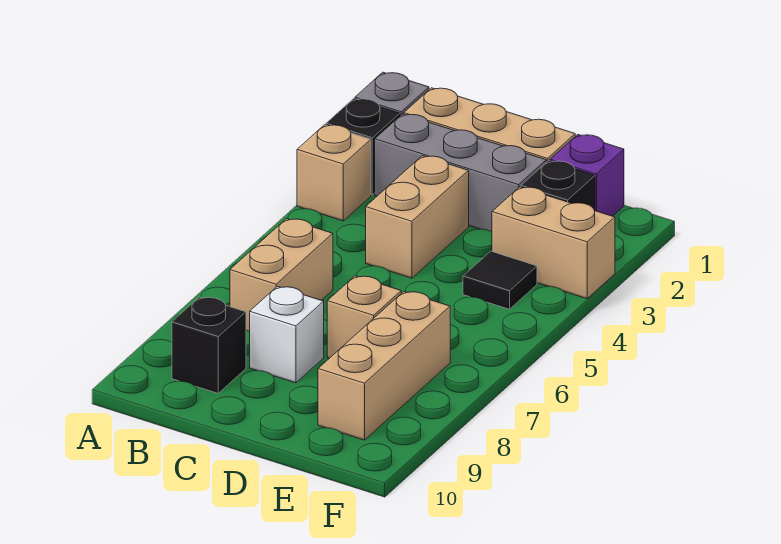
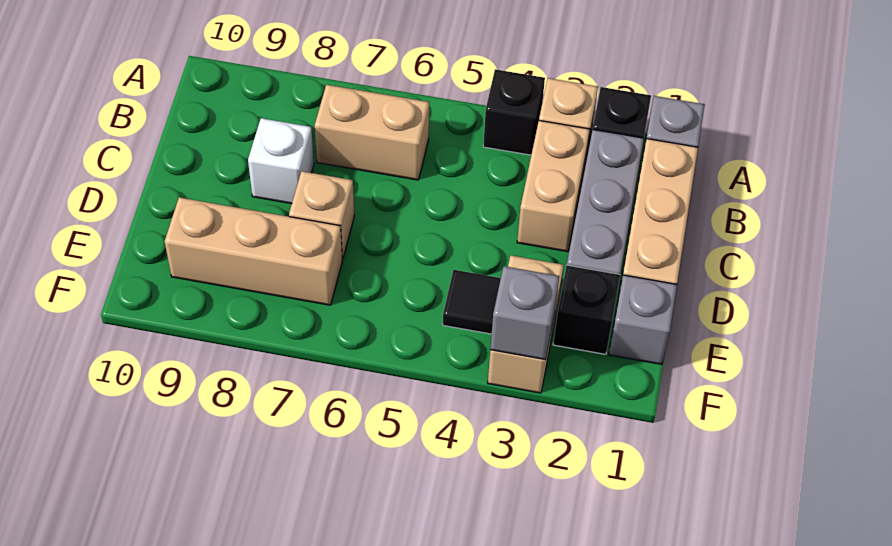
black 1x1 brick [172,297,246,393] -> black 1x1 brick moved to [483,69,545,155]
tan 1x2 brick [366,156,469,278] -> tan 1x2 brick turned to [517,121,590,252]
purple 1x1 brick [550,135,624,216] -> grey 1x1 brick [609,275,677,364]
none -> grey 1x1 brick [490,266,559,360]

